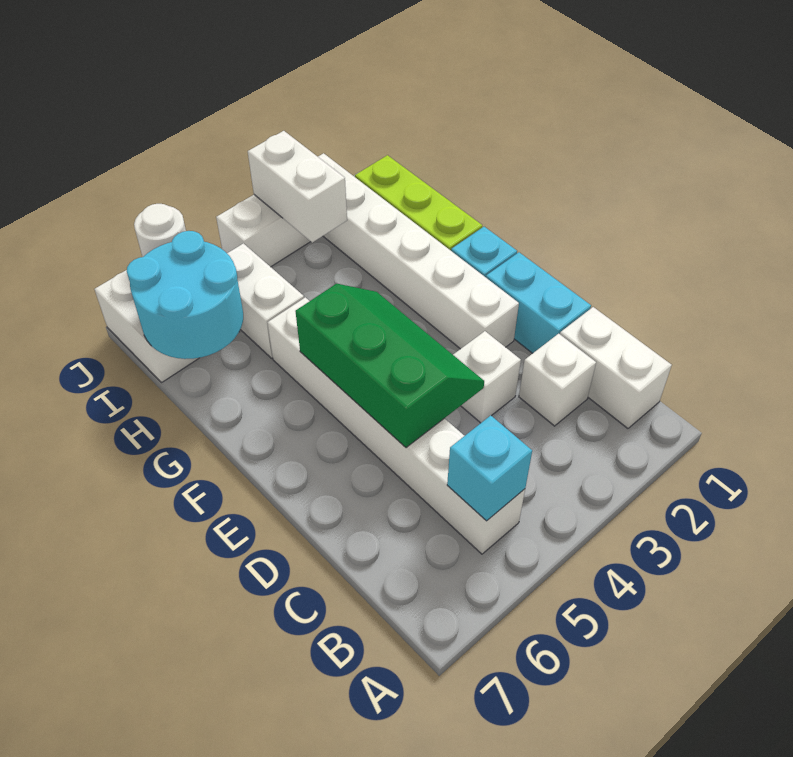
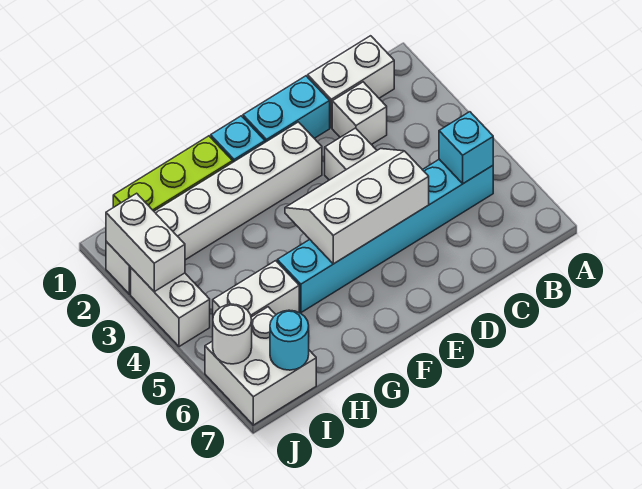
white 1x6 brick [267,297,525,554] -> cyan 1x6 brick [277,159,493,313]
green 2x3 slope [295,284,484,448] -> white 2x3 slope [285,149,429,264]
cyan 2x2 round brick [127,231,243,359] -> cyan 1x1 round brick [270,310,309,370]
white 1x2 brick [248,131,347,243] -> white 1x2 brick turned to [106,193,185,292]

